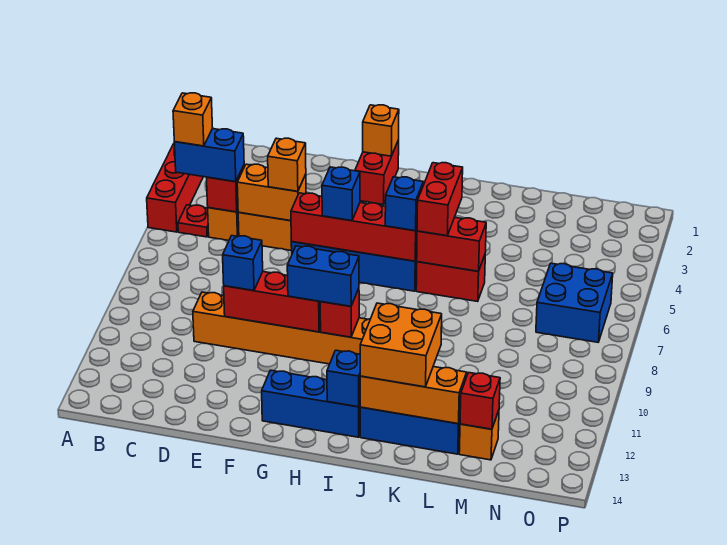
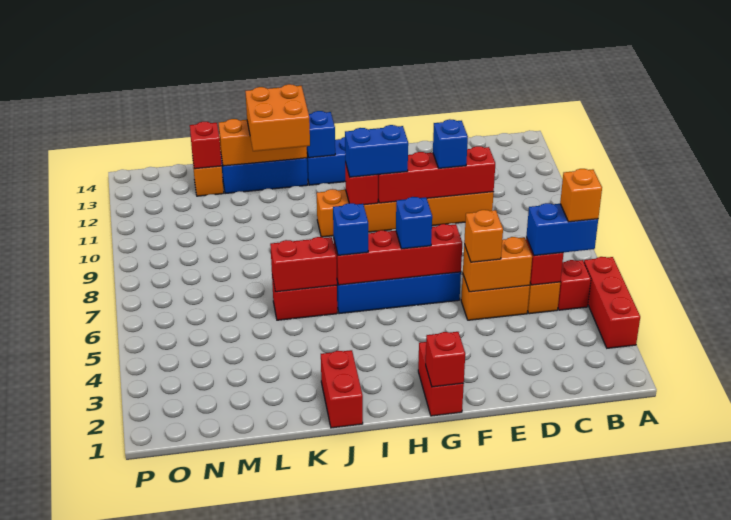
red 1x1 plate [178,205,209,237] -> red 1x1 brick [558,260,591,310]
red 1x3 brick [224,272,321,332] -> red 1x4 brick [378,146,495,203]
orange 1x1 brick [363,105,399,156] -> red 1x1 brick [426,332,465,387]
red 1x2 brick [417,163,463,236] -> red 1x2 brick moved to [321,350,363,428]
blue 2x2 brick [536,263,613,342] -> none

